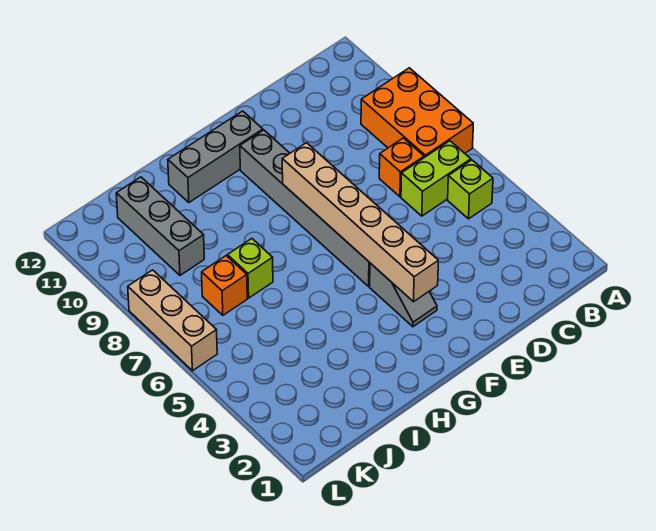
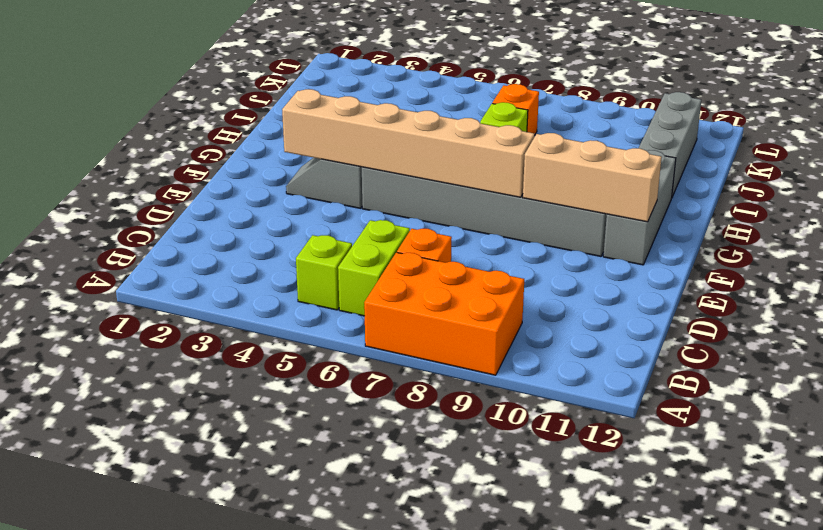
grey 1x3 brick [116,177,204,275] -> grey 1x3 brick turned to [639,92,701,197]
tan 1x3 brick [128,270,217,371] -> tan 1x3 brick moved to [523,133,662,222]

